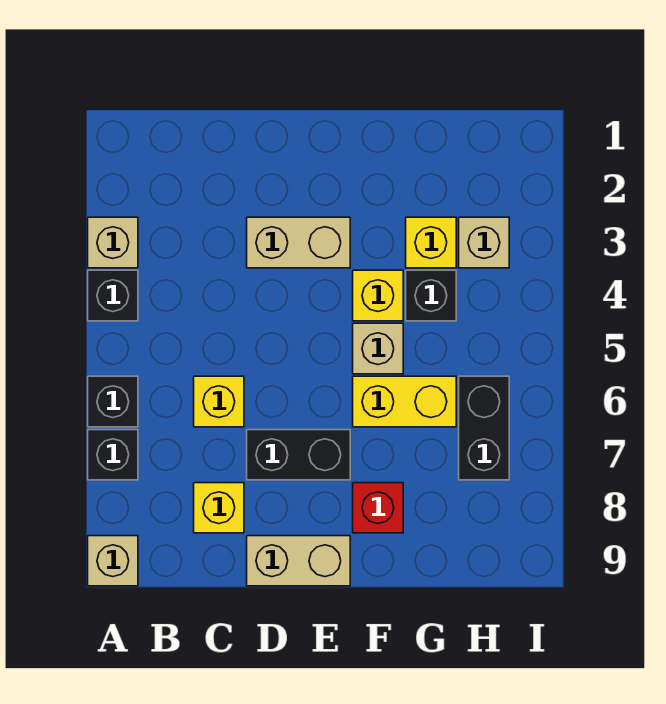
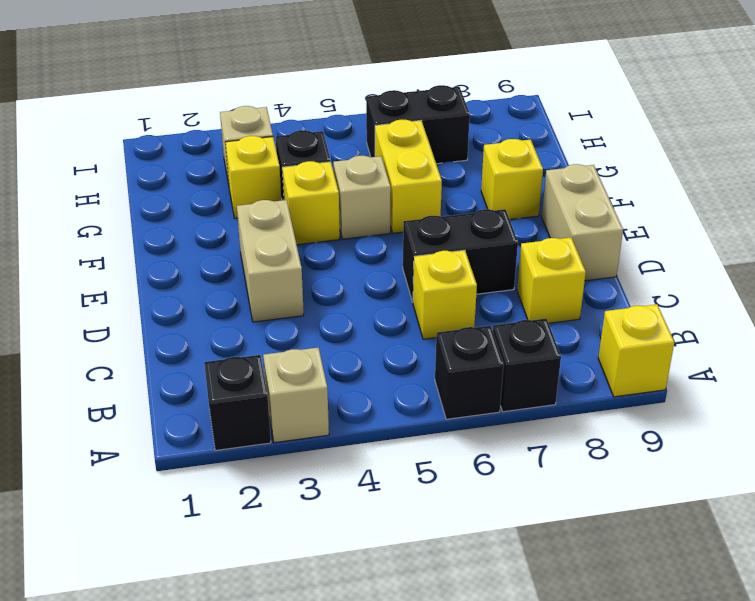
black 1x1 brick [88,270,138,321] -> black 1x1 brick moved to [204,355,271,451]
tan 1x1 brick [88,536,138,586] -> yellow 1x1 brick [598,304,674,397]
black 1x2 brick [247,430,350,480] -> black 1x2 brick turned to [403,209,518,302]
red 1x1 brick [353,483,403,533] -> yellow 1x1 brick [481,139,543,219]

